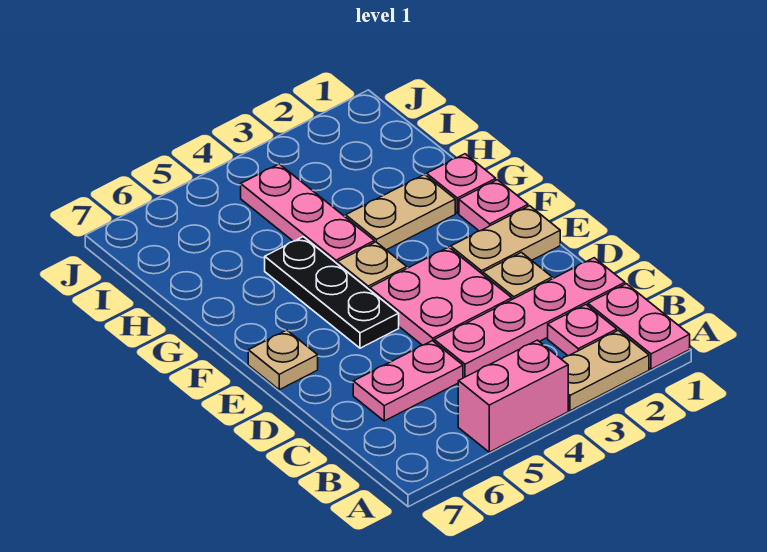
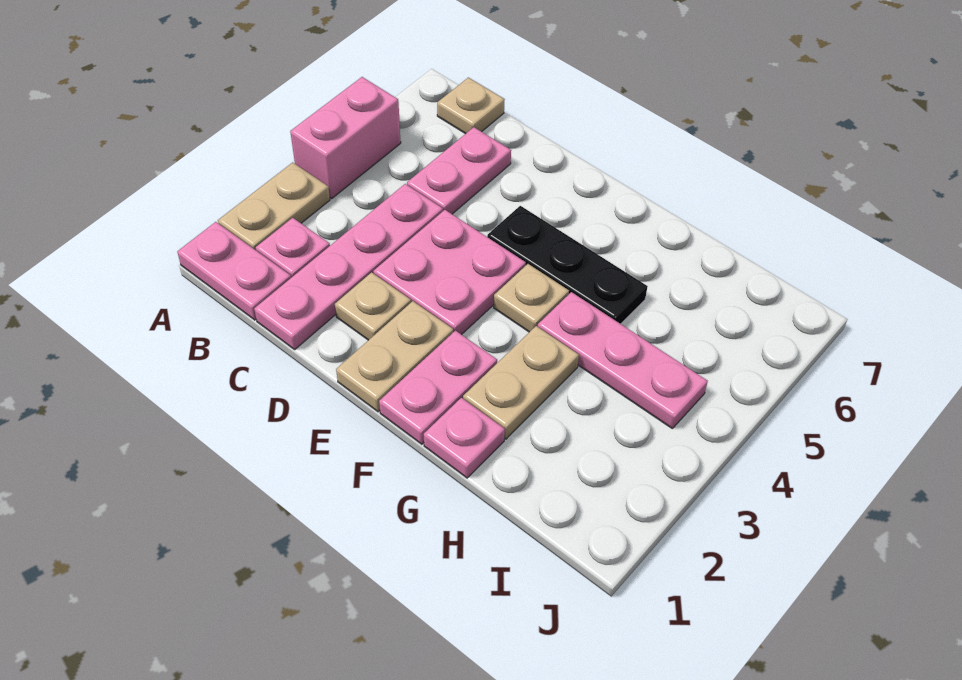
tan 1x1 plate [248,330,318,390] -> tan 1x1 plate moved to [437,78,505,134]
pink 1x1 plate [459,180,528,231] -> pink 1x2 plate [379,330,497,444]

